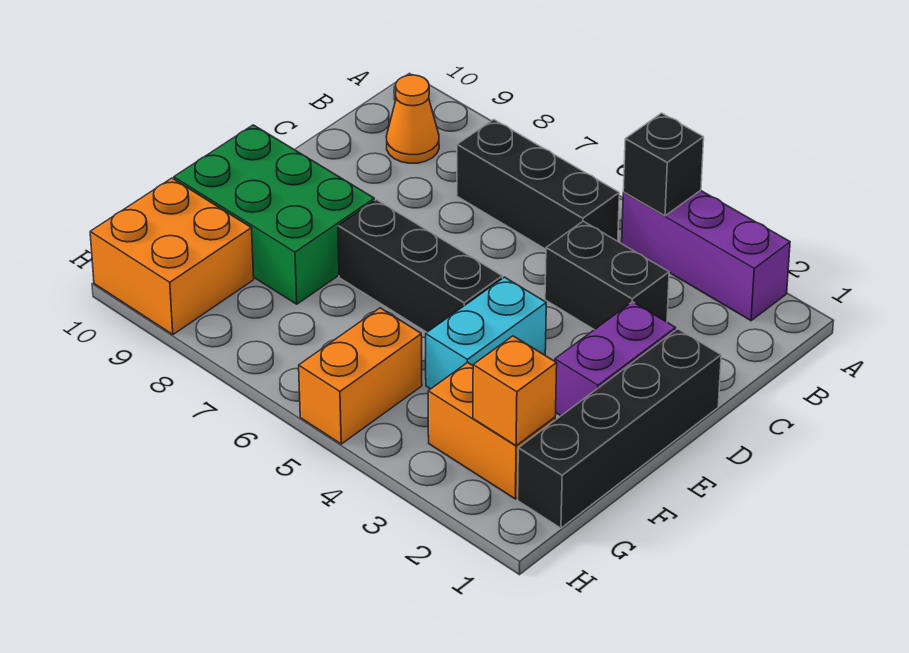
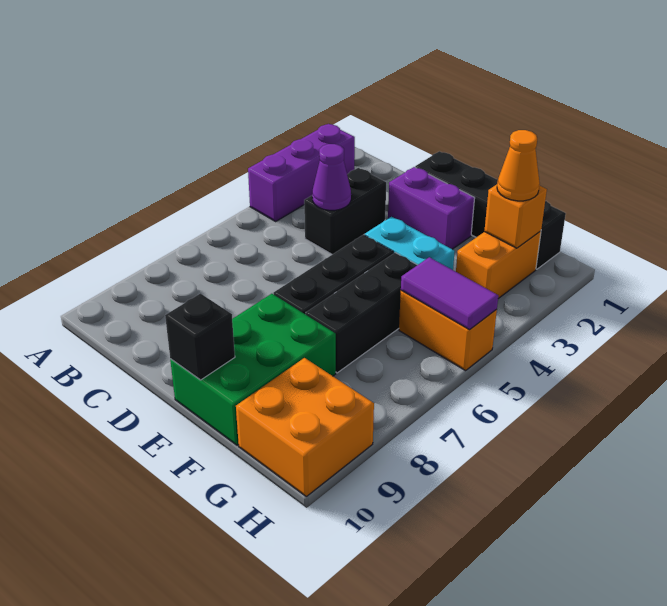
black 1x1 brick [623,113,704,216] -> black 1x1 brick moved to [165,293,235,380]
black 1x3 brick [457,119,619,249] -> black 1x3 brick moved to [306,253,417,373]
orange 1x1 cone [386,75,439,163] -> orange 1x1 cone moved to [497,130,540,201]
none -> purple 1x1 cone [312,144,351,210]
none -> purple 1x2 tile [401,257,498,330]

